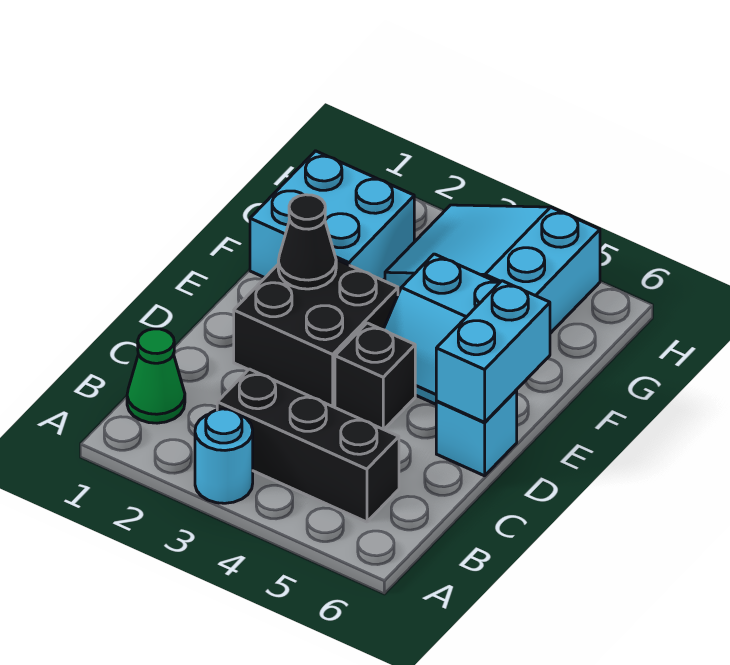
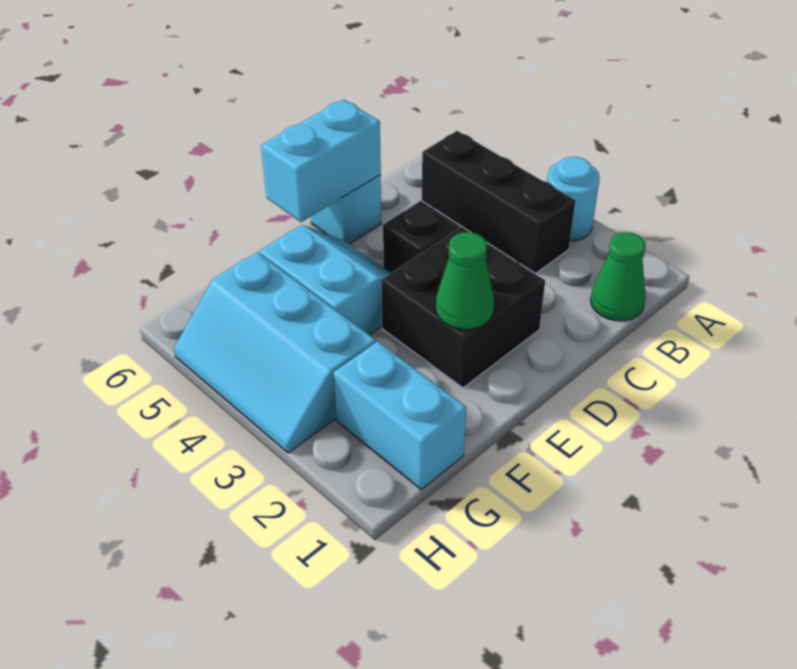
black 1x1 cone [278,195,336,289] -> green 1x1 cone [436,232,494,329]
cyan 2x2 brick [250,151,414,280] -> cyan 1x2 brick [334,341,466,490]
cyan 2x3 slope [385,205,600,333] -> cyan 2x3 slope turned to [174,252,376,453]

